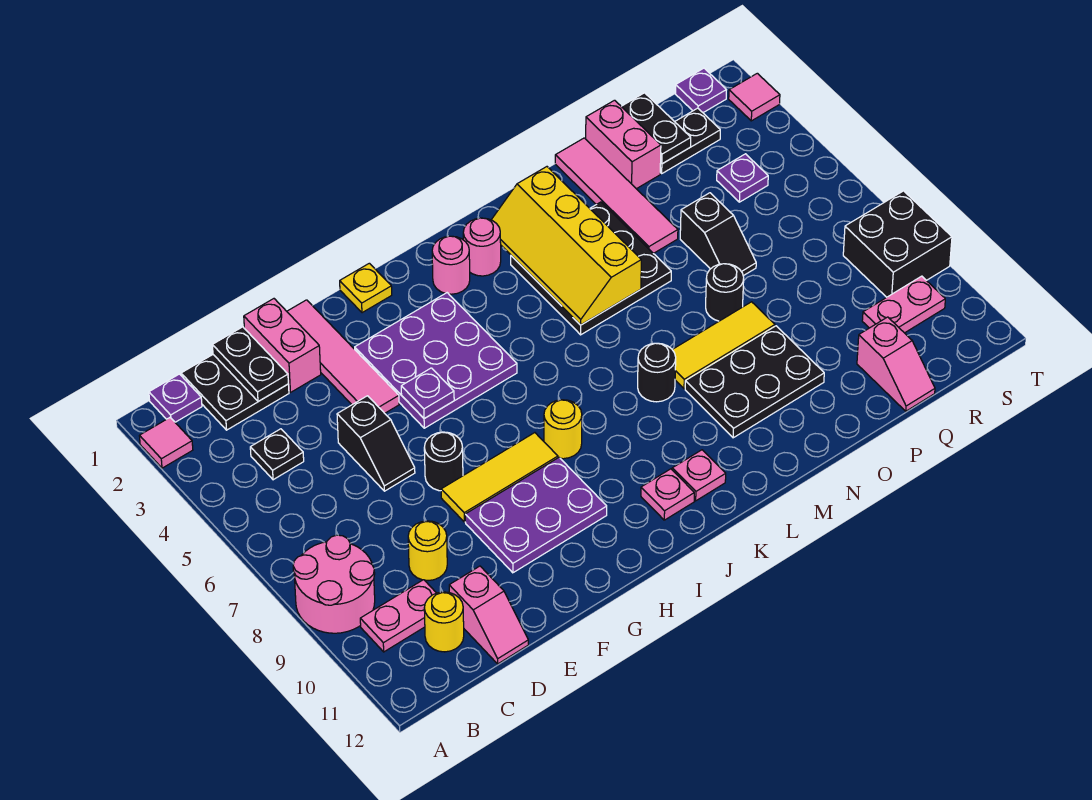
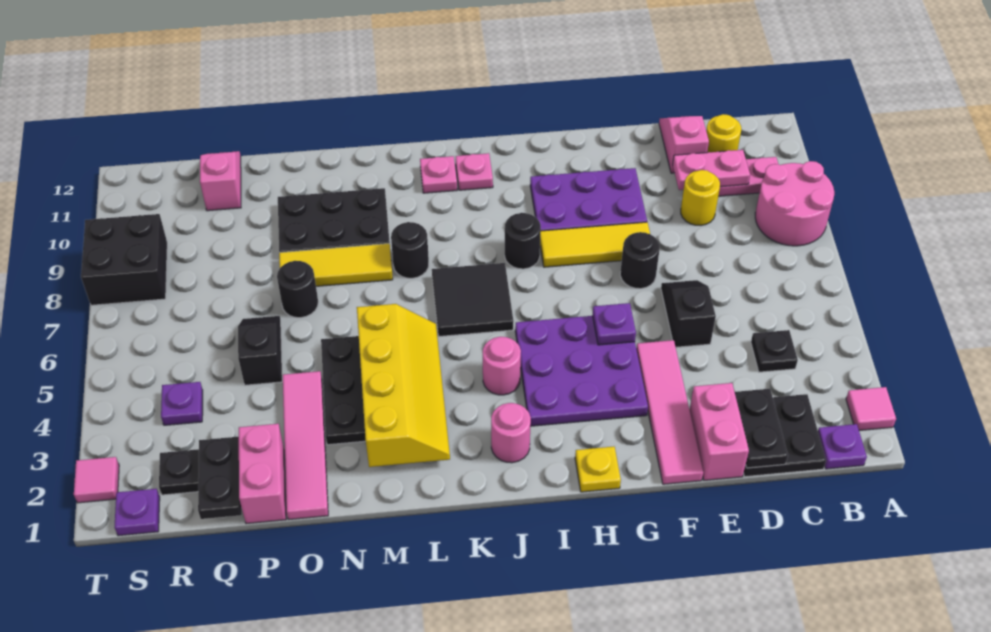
yellow 1x1 round brick [544,400,582,459] -> black 1x1 round brick [505,213,541,269]
none -> black 2x2 tile [432,263,514,336]
pink 1x1 round brick [463,218,501,276] -> pink 1x1 round brick moved to [483,337,521,395]
pink 1x2 plate [862,276,945,333] -> pink 1x2 plate moved to [673,150,750,190]

